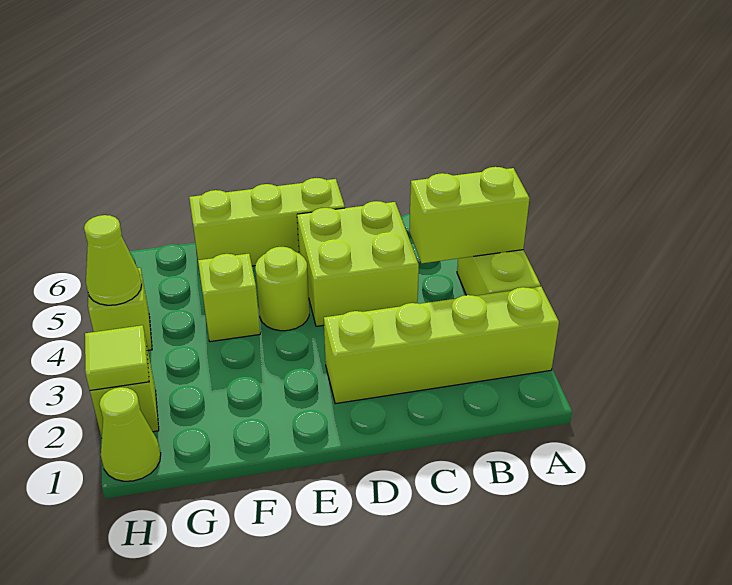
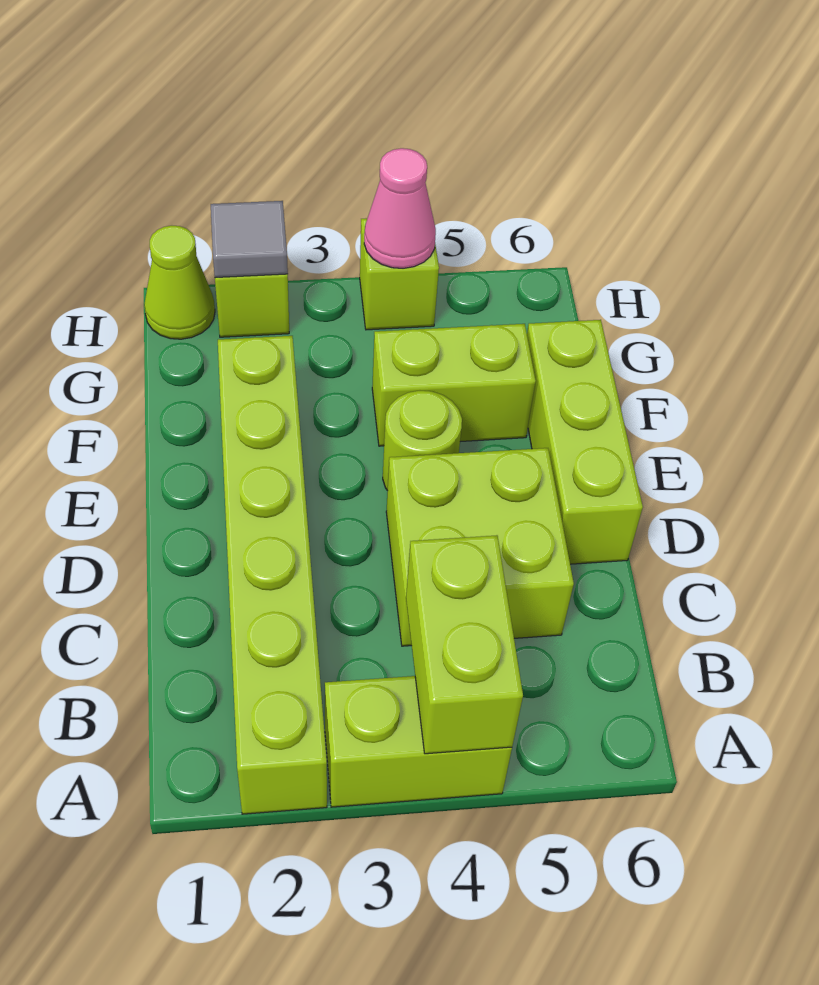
lime 1x4 brick [324,287,559,404] -> lime 1x6 brick [218,336,327,814]
lime 1x1 brick [198,254,260,342] -> lime 1x2 brick [372,324,536,446]
lime 1x1 tile [85,325,149,390] -> grey 1x1 tile [211,201,288,278]
lime 1x1 cone [84,215,142,305] -> pink 1x1 cone [364,148,436,268]

